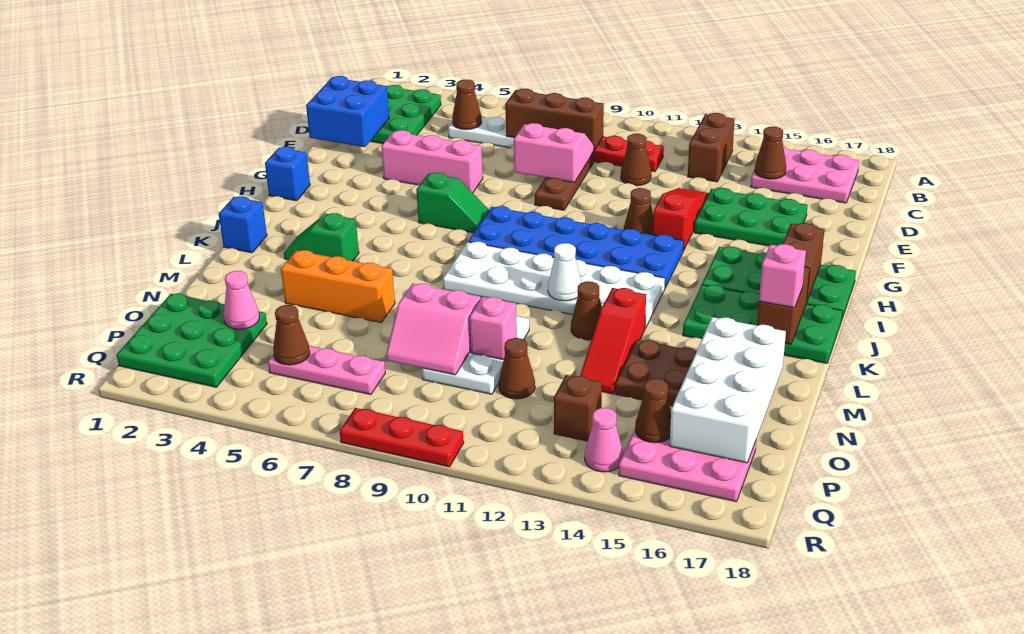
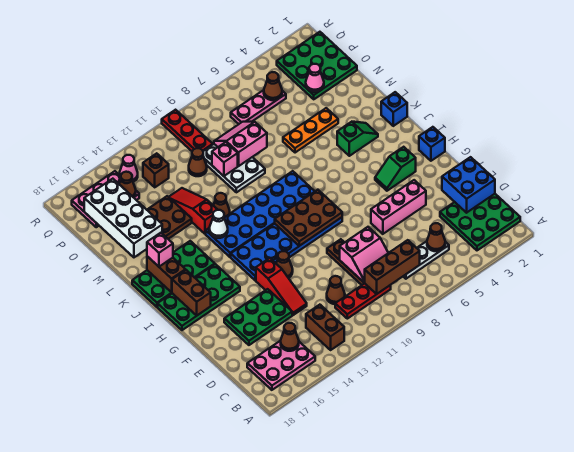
green 1x2 slope [416,173,489,233] -> green 1x2 slope moved to [375,147,416,191]
none -> brown 2x3 plate [275,190,342,246]
white 2x6 plate [443,242,665,328] -> blue 2x6 plate [206,171,315,257]
white 1x1 cone [548,243,582,301] -> white 1x1 cone moved to [209,210,228,238]
orange 1x3 brick [281,250,395,322] -> orange 1x3 plate [283,108,338,153]
red 1x3 plate [340,408,464,467] -> red 1x3 plate turned to [162,110,213,151]

